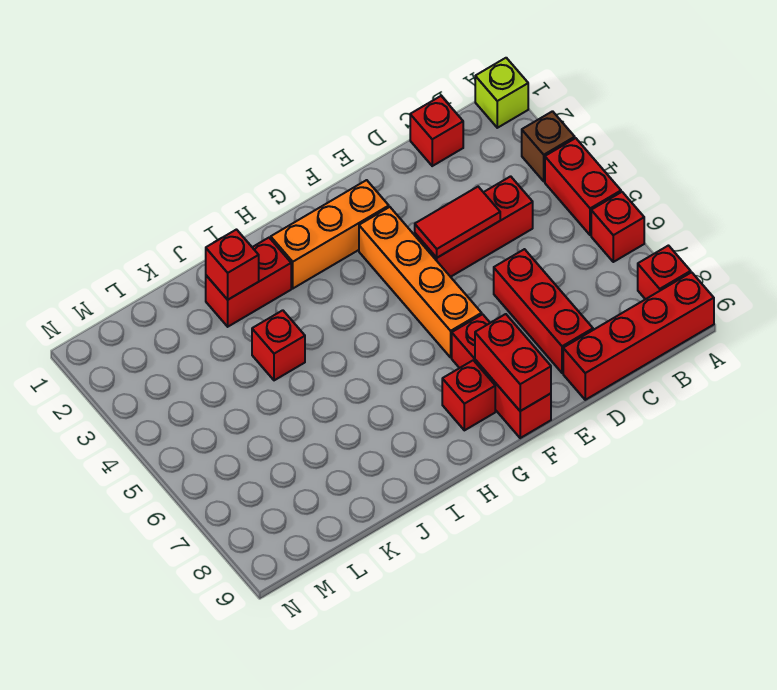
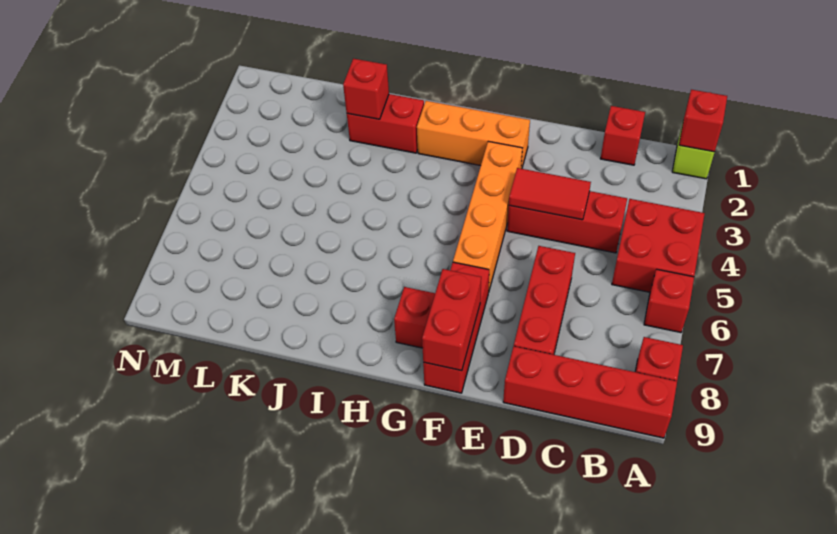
brown 1x1 brick [522,111,575,181] -> none
red 1x2 brick [545,138,621,235] -> red 2x2 brick [612,199,705,292]
red 1x1 brick [252,310,305,380] -> red 1x1 brick moved to [679,90,727,152]

